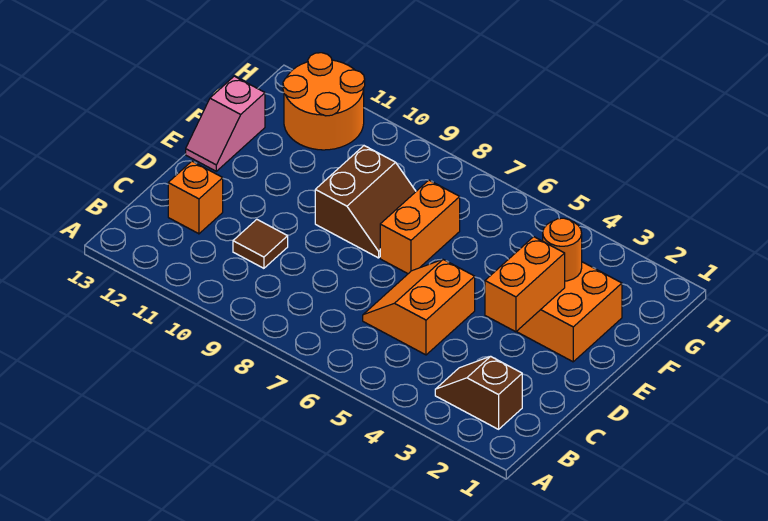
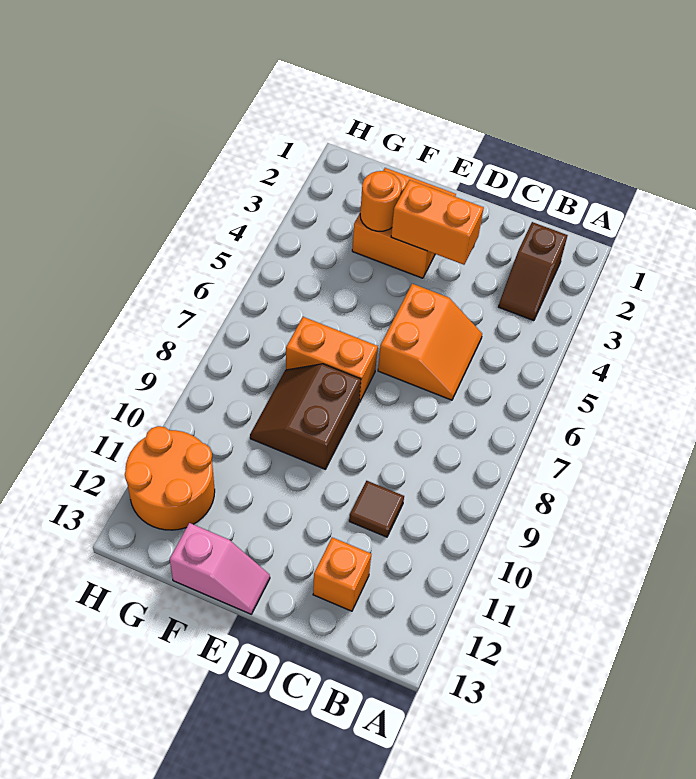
orange 2x2 slope [363,260,475,355] -> orange 2x2 slope turned to [378,284,482,400]
brown 2x2 slope [315,146,416,258] -> brown 2x2 slope turned to [250,364,361,469]

